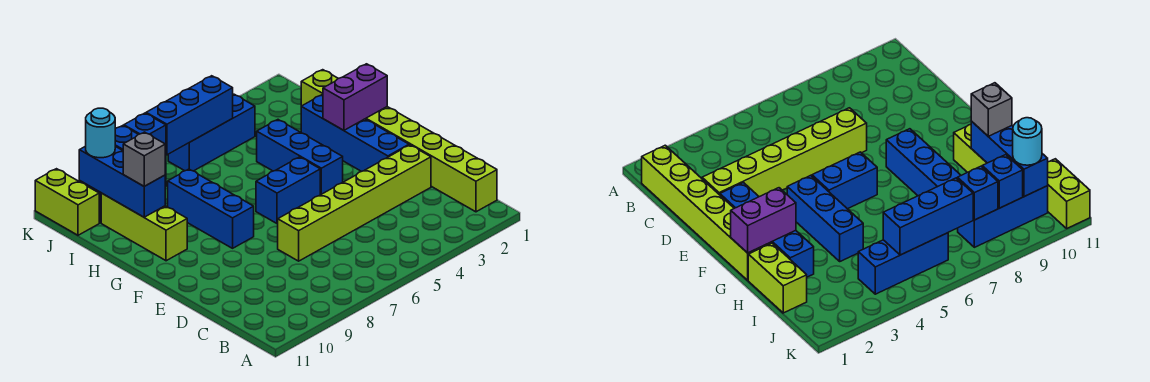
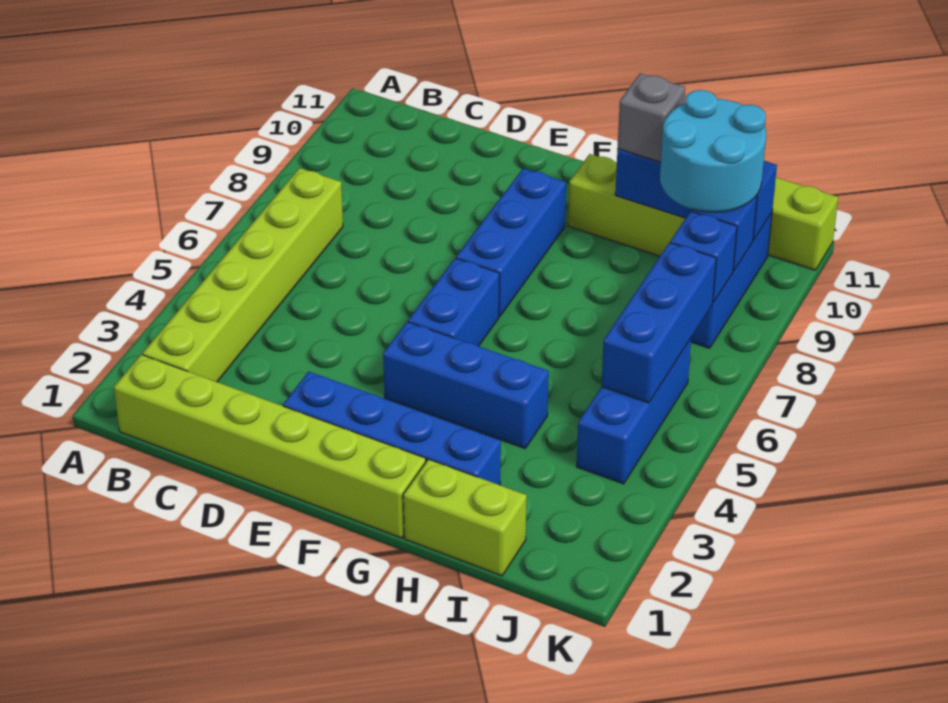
lime 1x6 brick [278,145,431,261] -> lime 1x6 brick moved to [143,168,343,382]
blue 1x3 brick [168,169,254,248] -> blue 1x3 brick turned to [456,168,566,316]
purple 1x2 brick [323,64,387,130] -> none
cyan 1x1 round brick [86,108,115,158] -> cyan 2x2 round brick [660,90,766,212]

